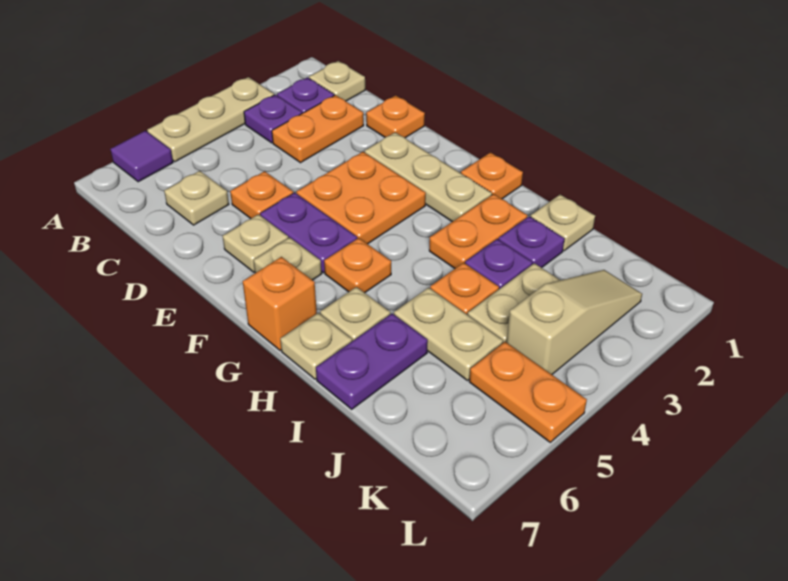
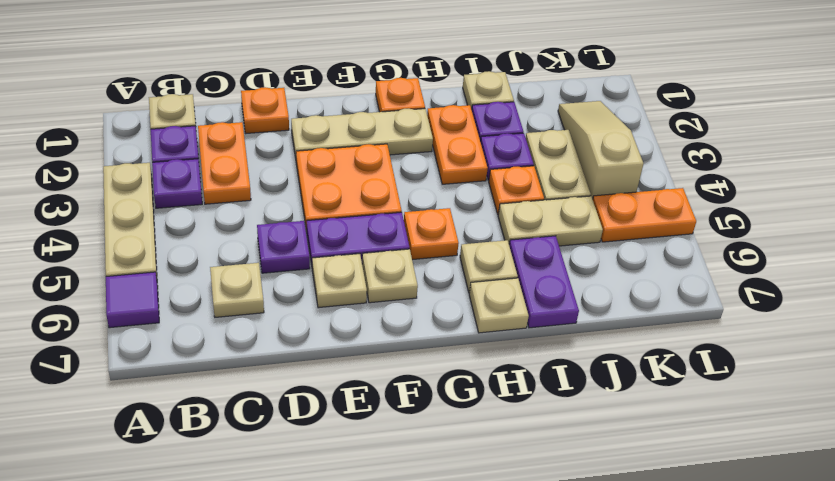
orange 1x1 plate [230,171,293,219] -> purple 1x1 plate [257,221,310,273]
orange 1x1 brick [243,257,317,351] -> none

